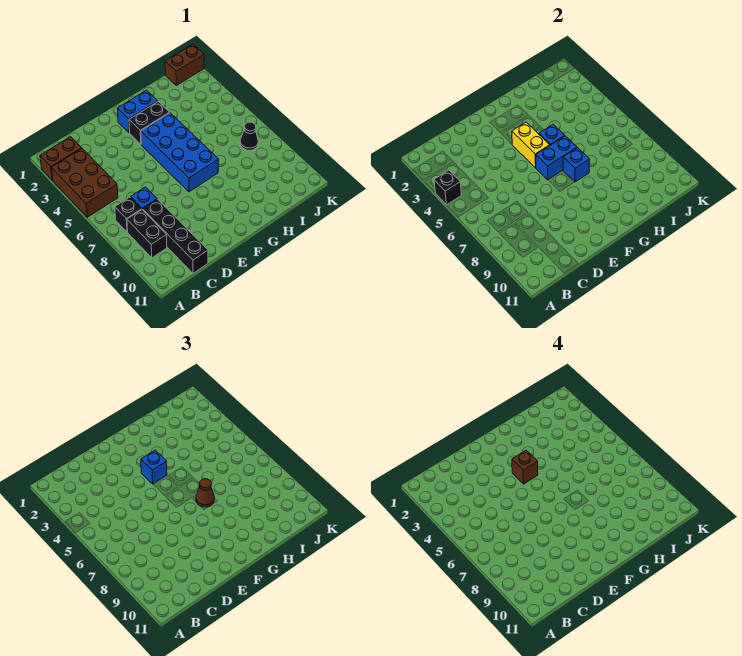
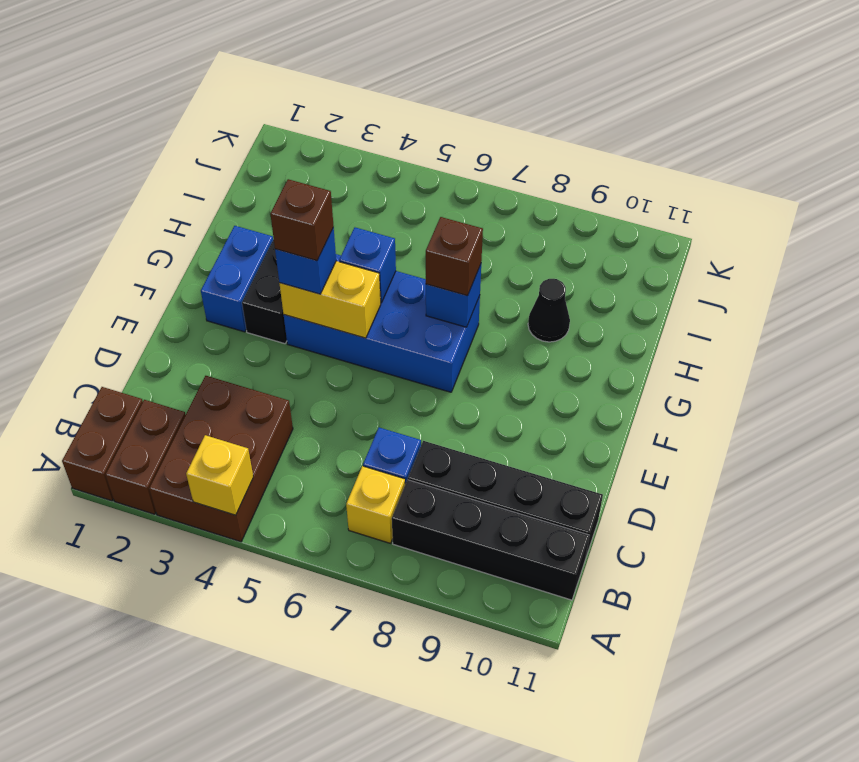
brown 2x3 brick [52,149,118,217] -> brown 2x3 brick turned to [149,376,293,542]
black 1x1 brick [434,170,461,205] -> yellow 1x1 brick [186,435,253,515]
black 1x1 brick [115,197,142,232] -> yellow 1x1 brick [346,466,405,543]
black 1x2 brick [127,210,167,258] -> black 1x4 brick [392,480,590,600]
blue 1x2 brick [536,136,577,180] -> none
brown 1x1 cone [196,479,214,507] -> brown 1x1 brick [426,217,483,296]
brown 1x2 brick [165,44,204,85] -> brown 1x2 brick moved to [62,387,143,501]
black 1x1 cone [240,122,258,150] -> black 1x1 cone moved to [528,279,570,342]

